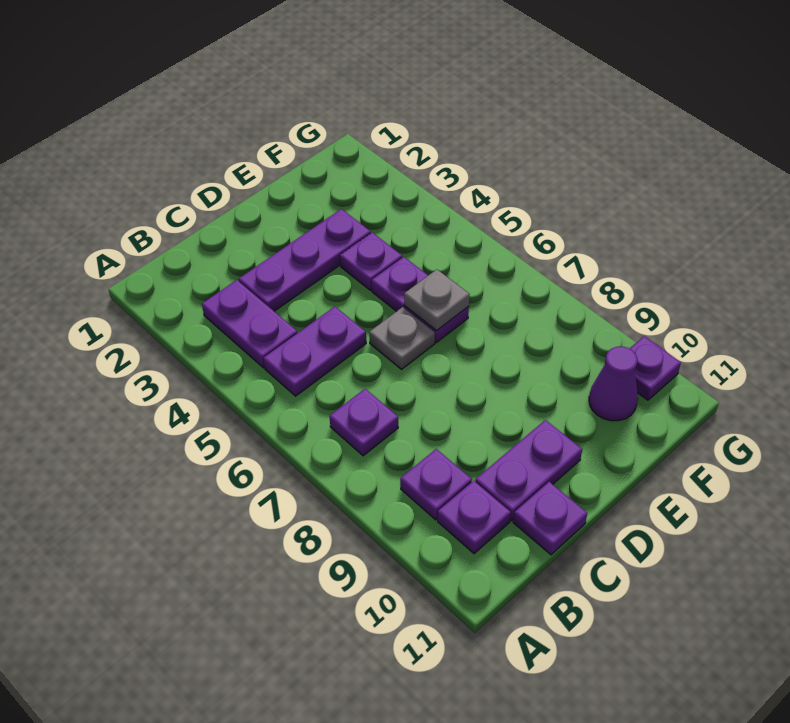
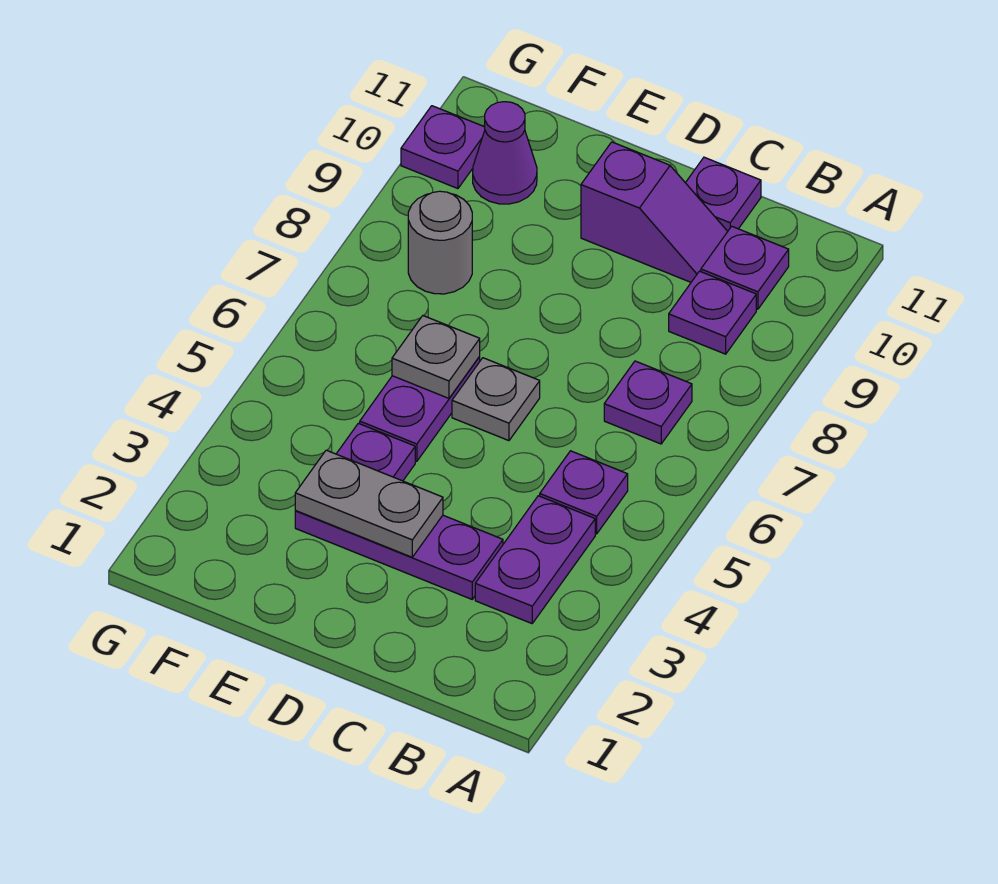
purple 1x2 plate [263,307,366,396] -> purple 1x1 plate [540,451,628,534]
purple 1x2 plate [475,420,582,521] -> purple 1x2 slope [581,142,728,282]
none -> grey 1x2 plate [295,450,443,557]
none -> grey 1x1 round brick [408,191,472,294]

